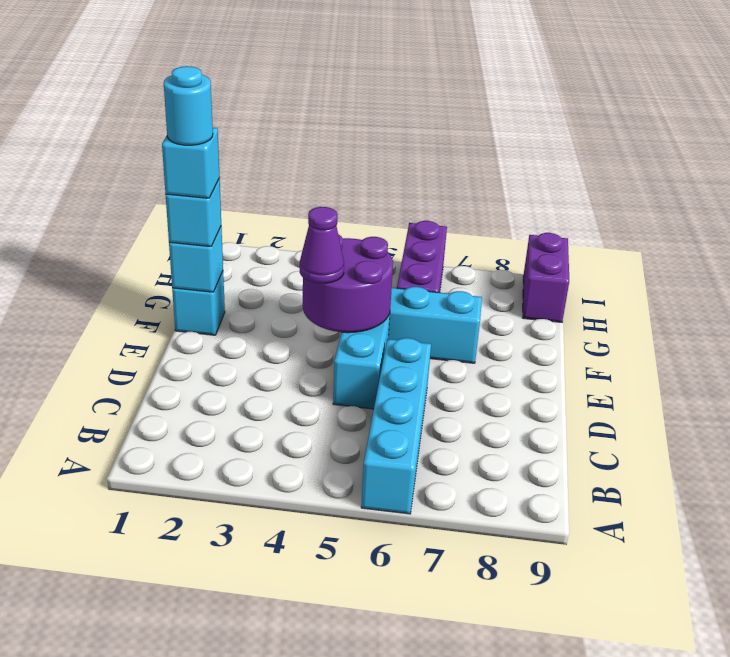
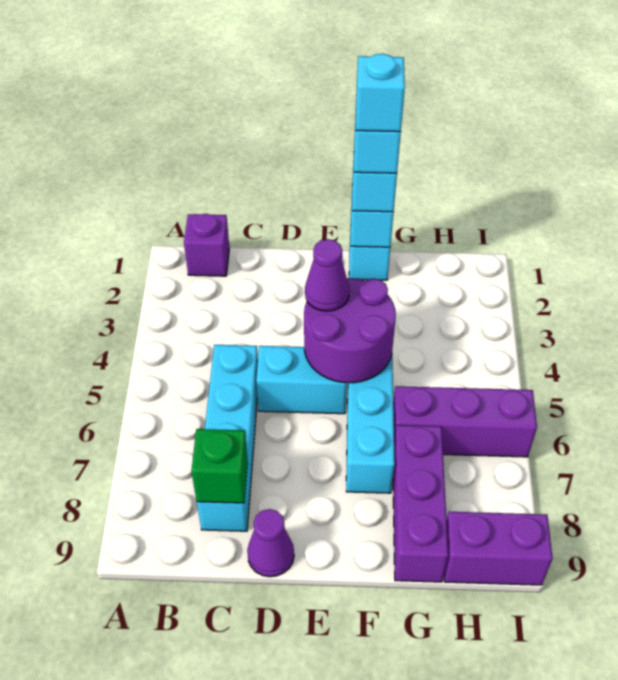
cyan 1x4 brick [361,338,431,514] -> cyan 1x4 brick turned to [197,345,258,531]
none -> purple 1x1 brick [184,214,229,276]
none -> green 1x1 brick [191,429,248,503]
none -> purple 1x1 cone [247,509,294,577]
cyan 1x1 round brick [164,66,213,145] -> cyan 1x1 brick [356,54,405,132]
none -> purple 1x3 brick [393,425,448,582]

